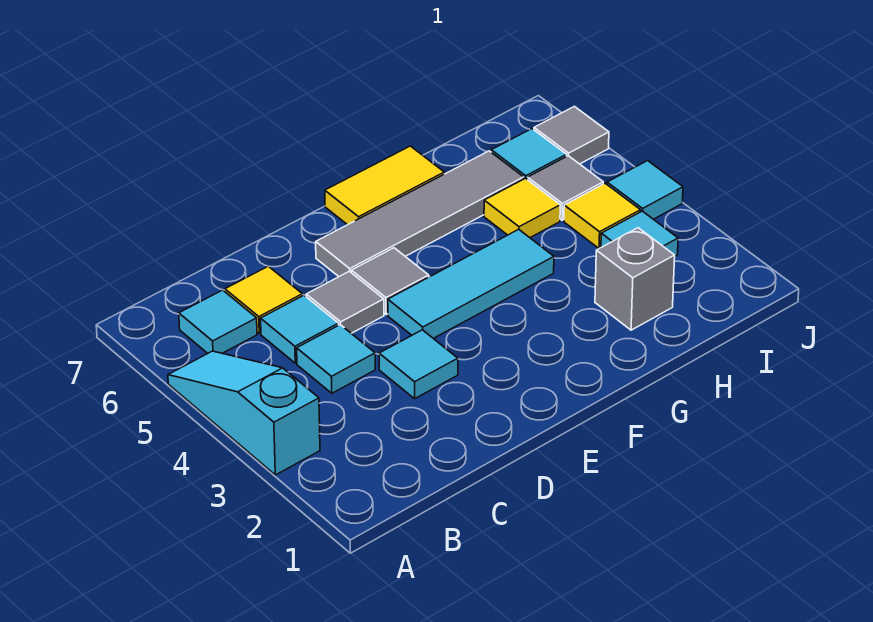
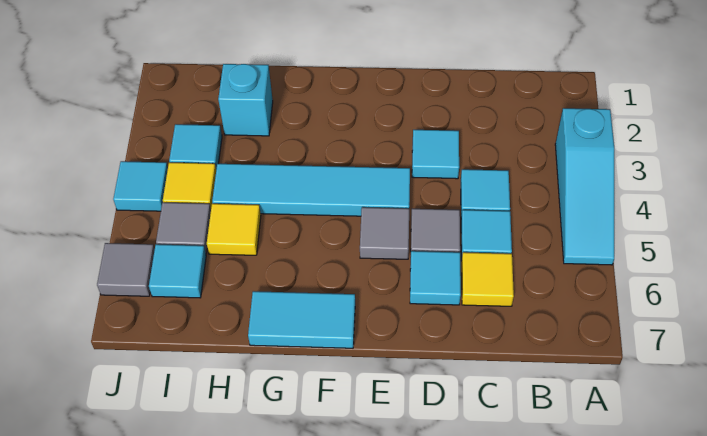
cyan 1x1 tile [179,290,257,353] -> cyan 1x1 tile moved to [410,251,461,305]
cyan 1x3 tile [388,229,554,338] -> cyan 1x4 tile [212,164,410,216]
grey 1x4 tile [316,151,524,276] -> none
yellow 1x2 tile [325,146,444,225] -> cyan 1x2 tile [248,291,355,348]
grey 1x1 brick [595,228,675,330] -> cyan 1x1 brick [218,64,273,136]

